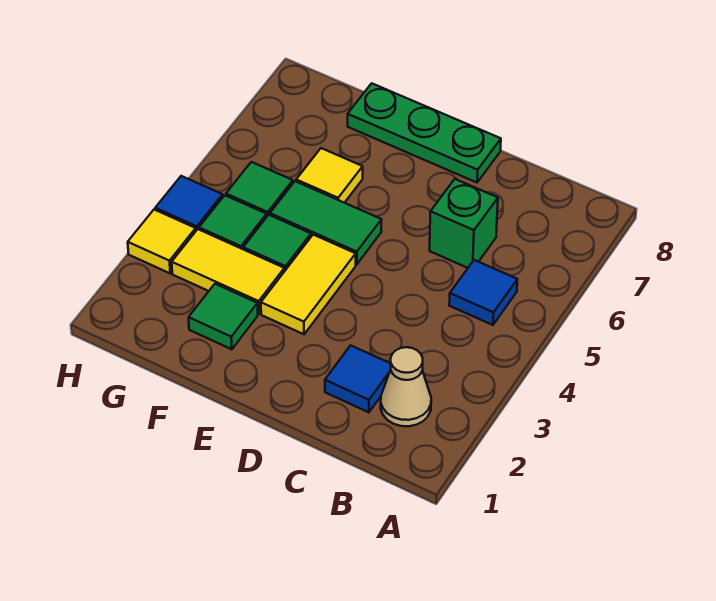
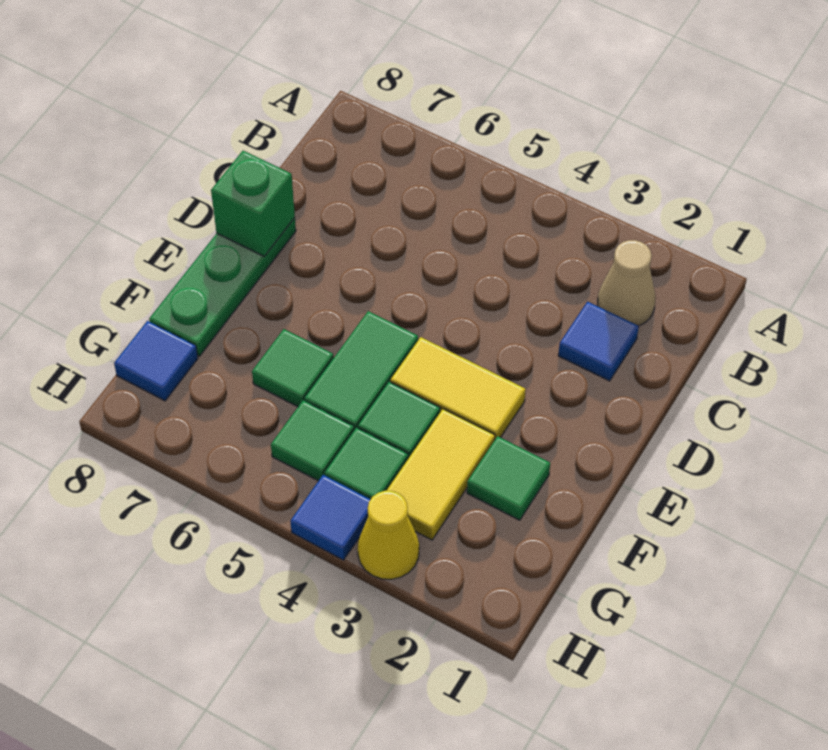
blue 1x1 tile [449,260,517,325] -> blue 1x1 tile moved to [114,321,198,401]
green 1x1 brick [430,179,498,268] -> green 1x1 brick moved to [211,151,295,256]
yellow 1x1 tile [296,148,363,203] -> green 1x1 tile [252,329,334,407]
yellow 1x1 tile [128,210,196,273] -> yellow 1x1 cone [358,491,419,579]

